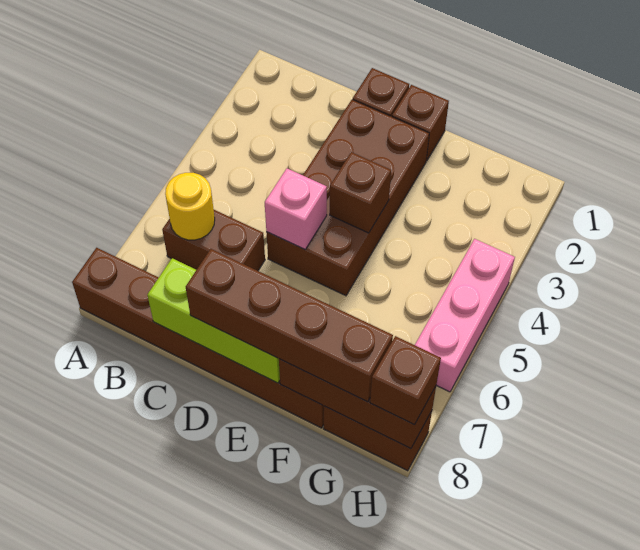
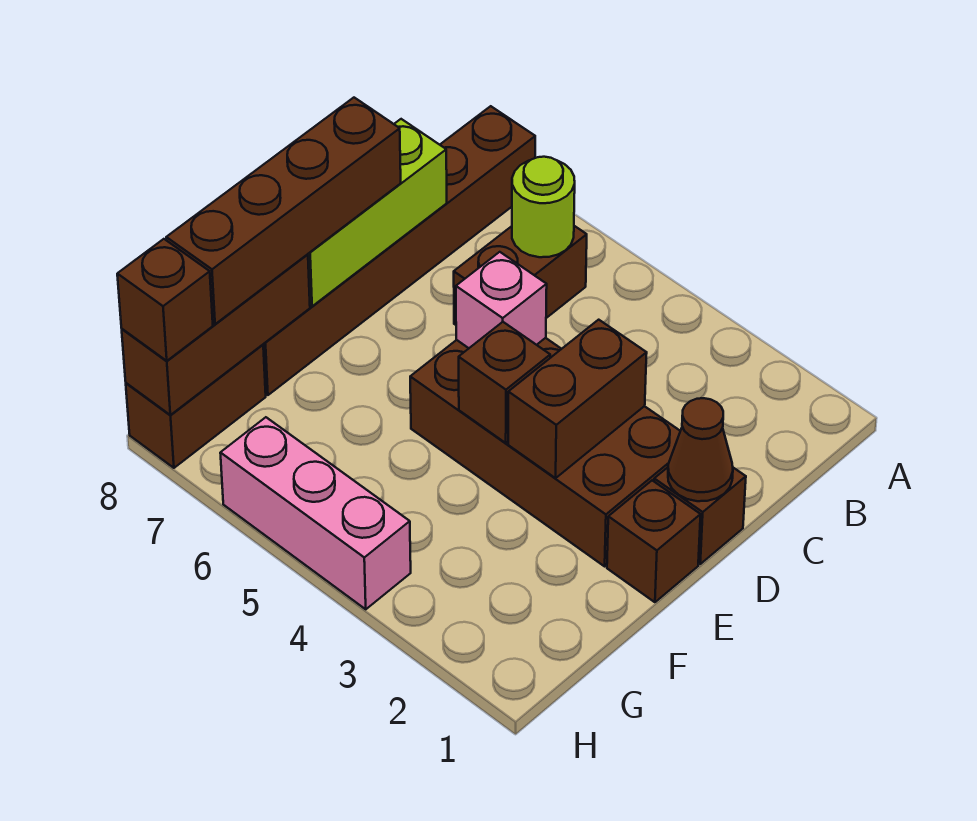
yellow 1x1 round brick [165,173,215,240] -> lime 1x1 round brick [512,157,575,257]
none -> brown 1x1 cone [668,398,733,501]
none -> brown 1x2 brick [508,320,647,478]

